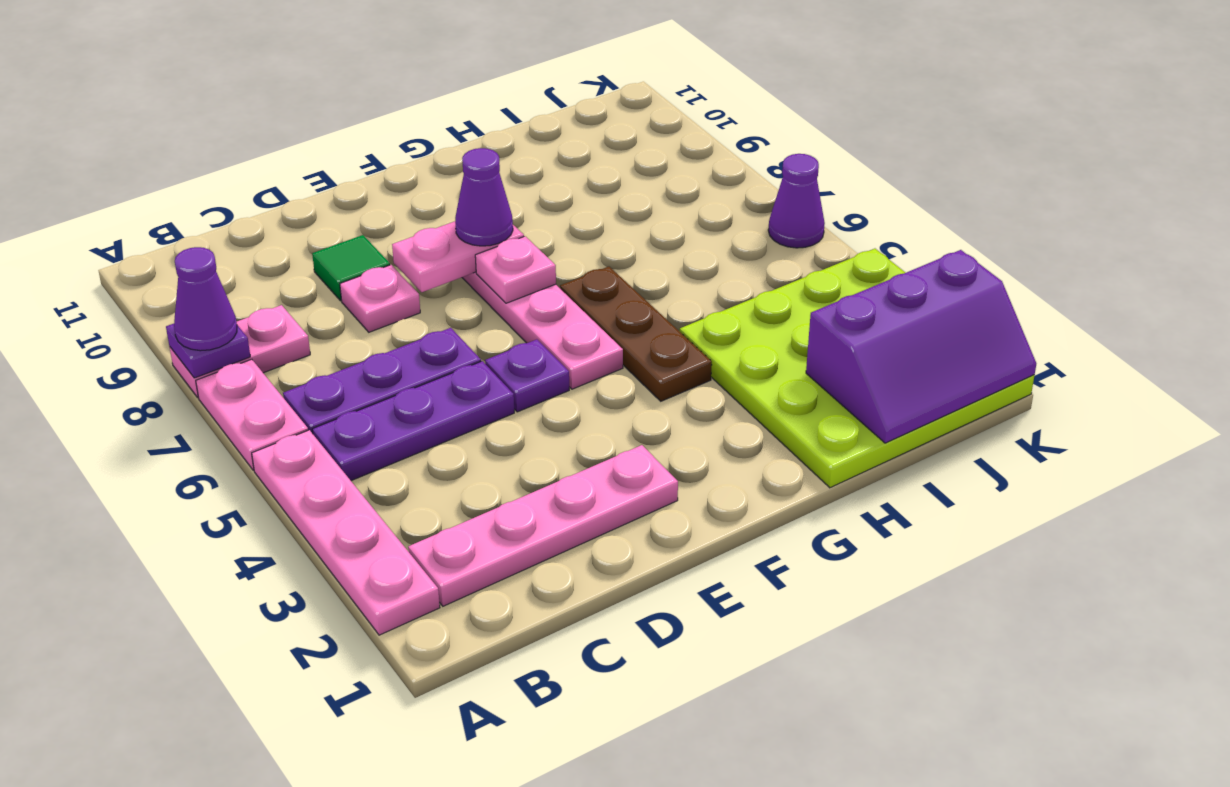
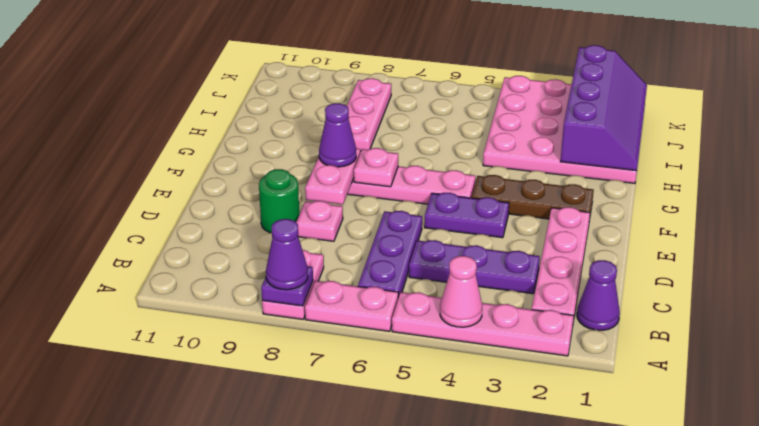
none -> pink 1x1 cone [440,256,482,327]
purple 1x3 plate [312,361,514,481] -> purple 1x3 plate turned to [409,240,540,294]
green 1x1 tile [312,235,390,301] -> green 1x1 round brick [259,169,299,233]
purple 1x1 plate [485,339,569,412] -> purple 1x2 plate [424,193,509,238]
brown 1x3 plate [560,267,712,401] -> brown 1x3 plate moved to [471,175,594,221]
lime 4x4 plate [680,249,1034,488] -> pink 4x4 plate [483,76,637,183]
none -> pink 1x3 plate [347,78,391,151]
purple 2x3 slope [806,250,1036,443] -> purple 2x4 slope [560,45,647,171]
purple 1x1 cone [768,154,825,248] -> purple 1x1 cone moved to [577,260,620,330]

